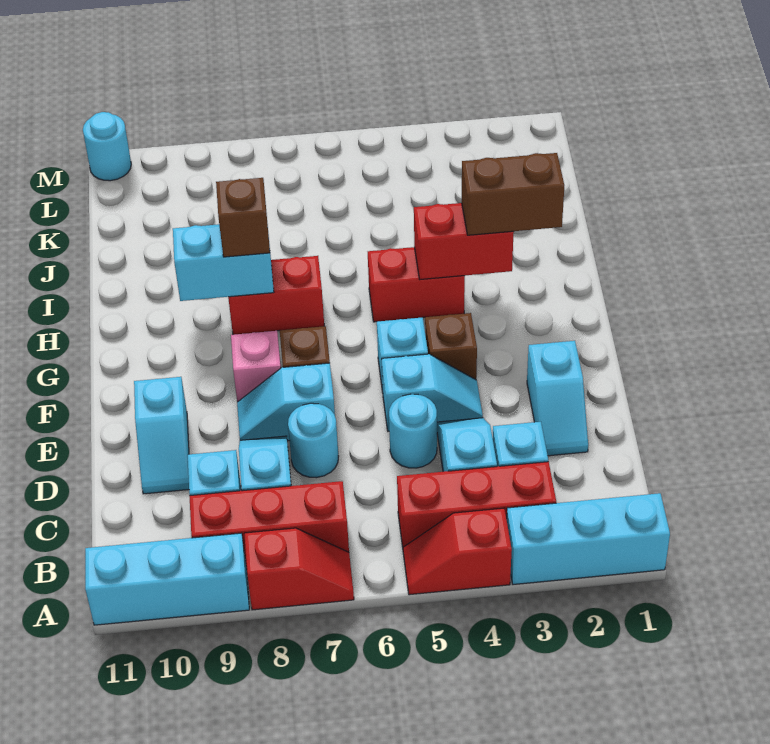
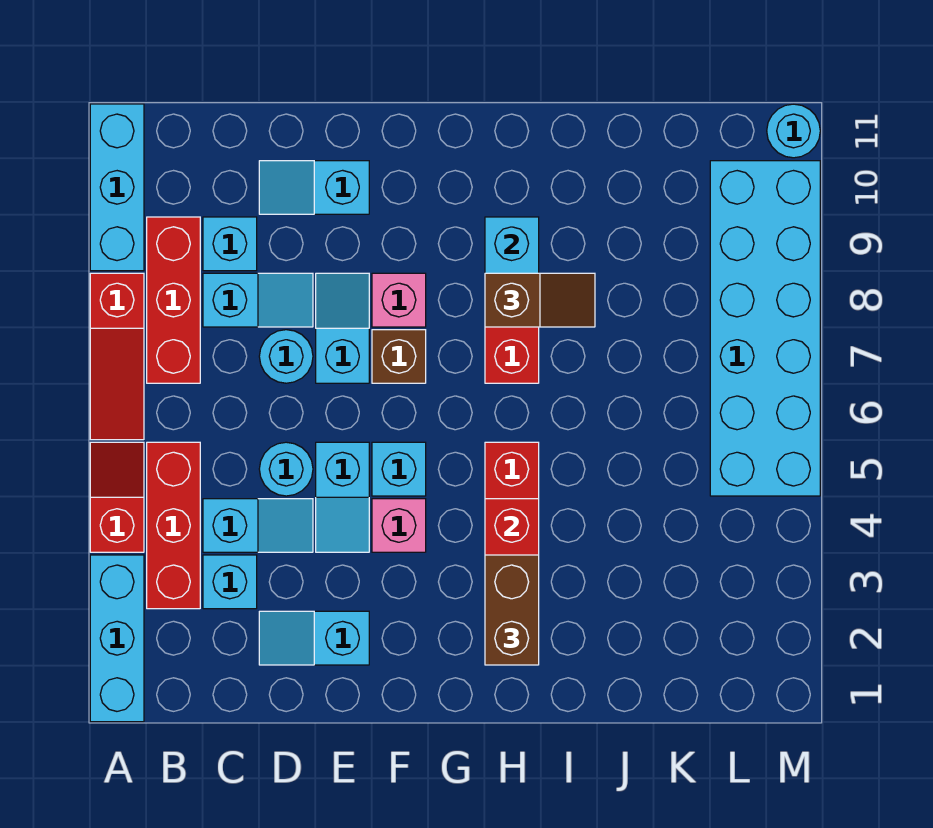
red 1x2 slope [244,528,354,610] -> red 1x3 slope [90,273,144,440]
brown 1x1 brick [425,313,477,380] -> pink 1x1 brick [372,499,426,552]
none -> cyan 2x6 brick [710,161,820,496]

